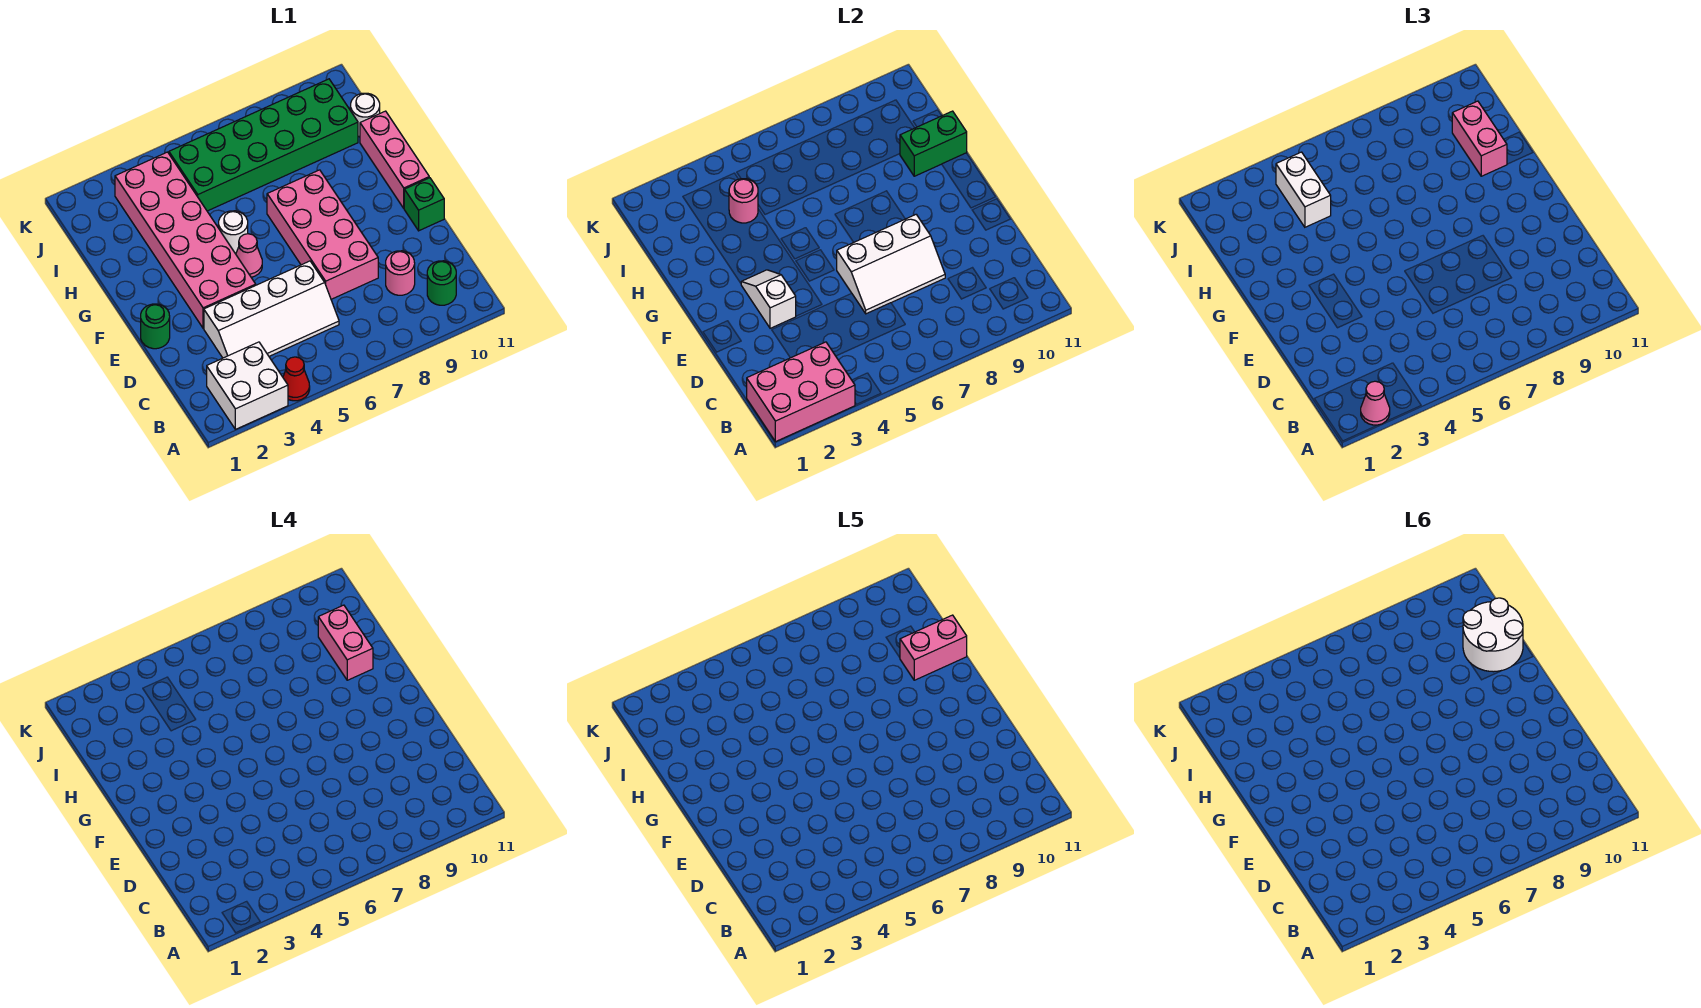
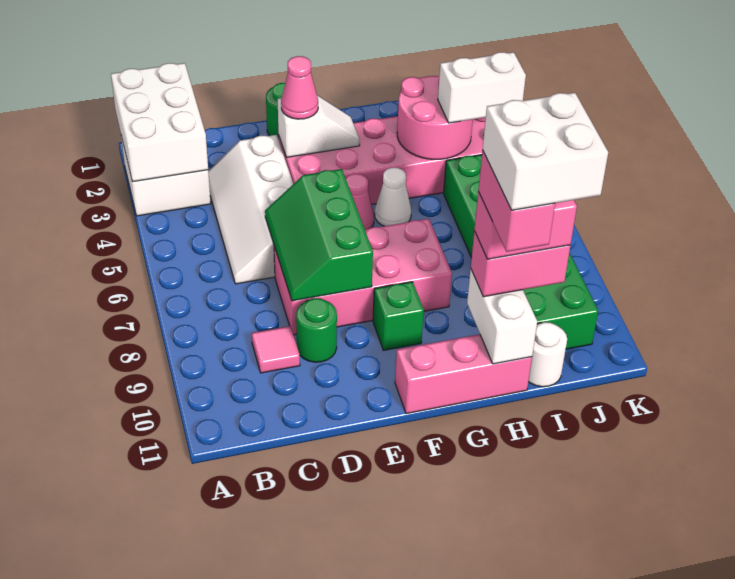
pink 2x3 brick [747,342,855,442] -> white 2x3 brick [111,63,208,182]
pink 1x1 cone [1361,381,1390,425] -> pink 1x1 cone moved to [281,56,318,119]
red 1x1 cone [283,357,310,401] -> none
green 1x1 round brick [427,261,456,305] -> green 1x1 round brick moved to [296,298,337,362]
pink 1x1 round brick [386,251,415,295] -> pink 1x1 tile [252,326,300,373]
white 2x3 slope [837,215,945,314] -> green 2x3 slope [265,169,373,301]
green 1x1 brick [404,178,444,231] -> green 1x1 brick moved to [373,282,424,350]
white 1x1 round brick [219,211,248,254] -> white 1x1 cone [375,168,411,226]
green 1x2 brick [900,111,967,176] -> white 1x2 brick [467,269,537,364]
white 2x2 round brick [1463,598,1523,672] -> white 2x2 brick [483,93,608,210]
pink 1x1 round brick [729,179,758,223] -> pink 2x2 round brick [397,76,473,159]

